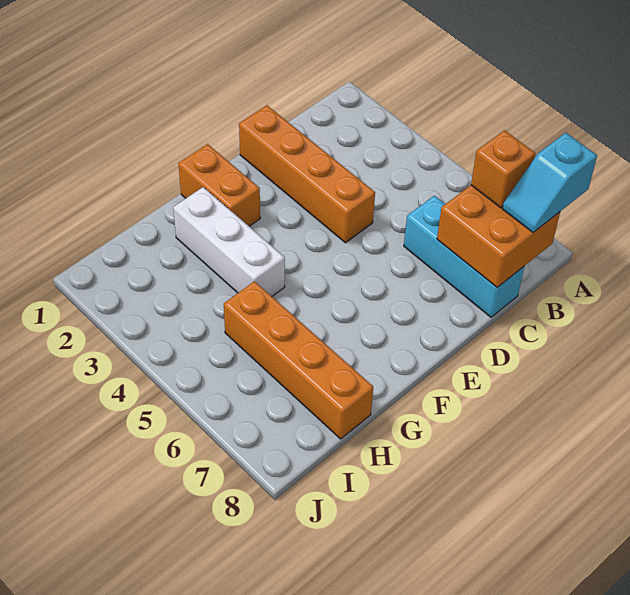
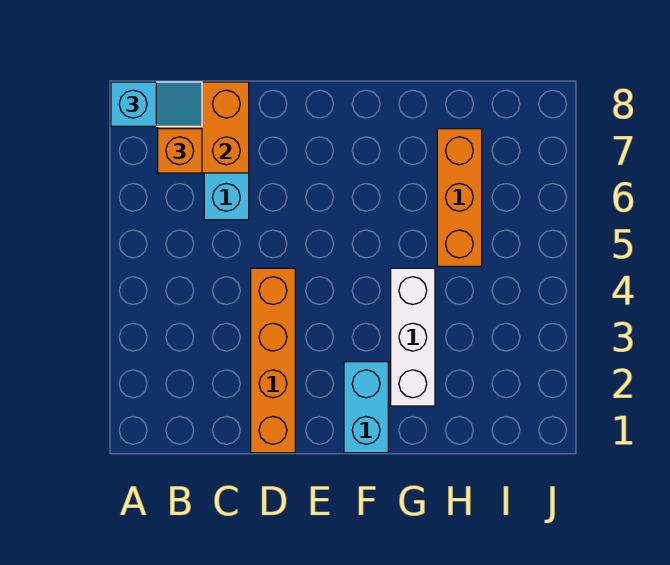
orange 1x2 brick [178,144,260,226] -> cyan 1x2 brick [344,362,388,453]
orange 1x4 brick [224,281,373,439] -> orange 1x3 brick [437,129,482,266]

